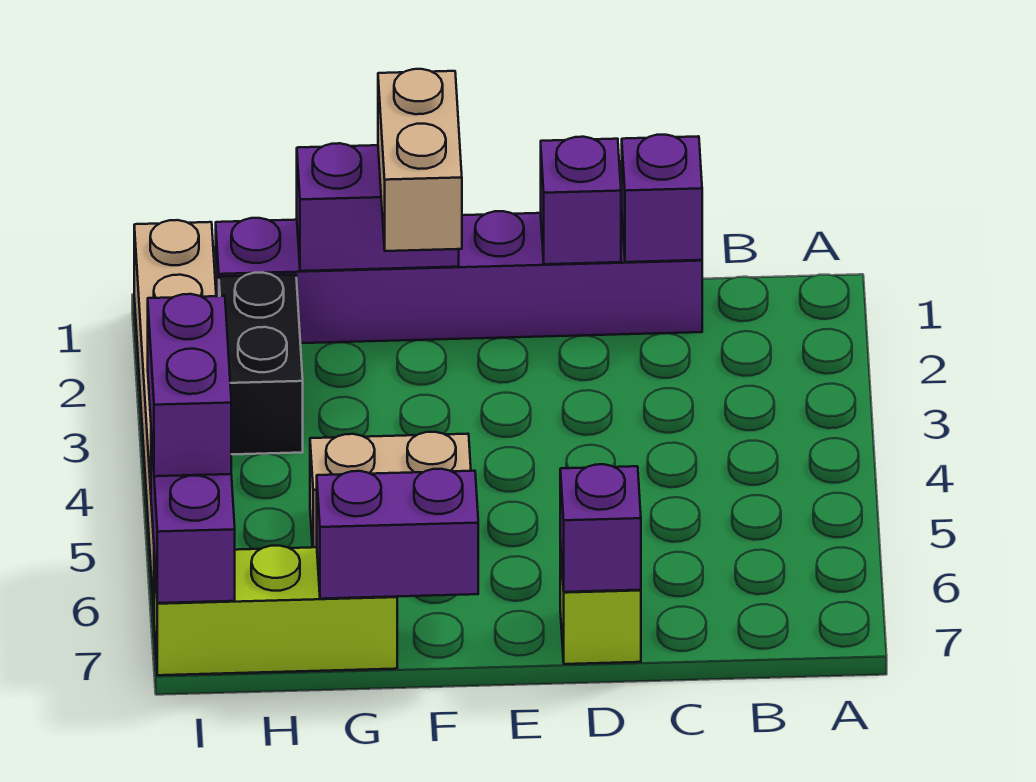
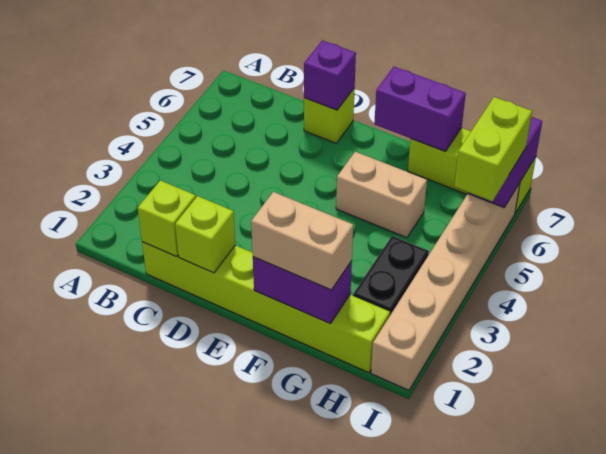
purple 1x6 brick [216,211,702,343] -> lime 1x6 brick [142,242,390,373]
purple 1x1 brick [622,135,702,262] -> lime 1x1 brick [138,180,196,257]
purple 1x1 brick [541,137,621,264] -> lime 1x1 brick [175,196,235,273]
tan 1x2 brick [378,69,462,251] -> tan 1x2 brick turned to [251,192,353,290]
purple 1x2 brick [148,294,231,476] -> lime 1x2 brick [454,97,532,201]

